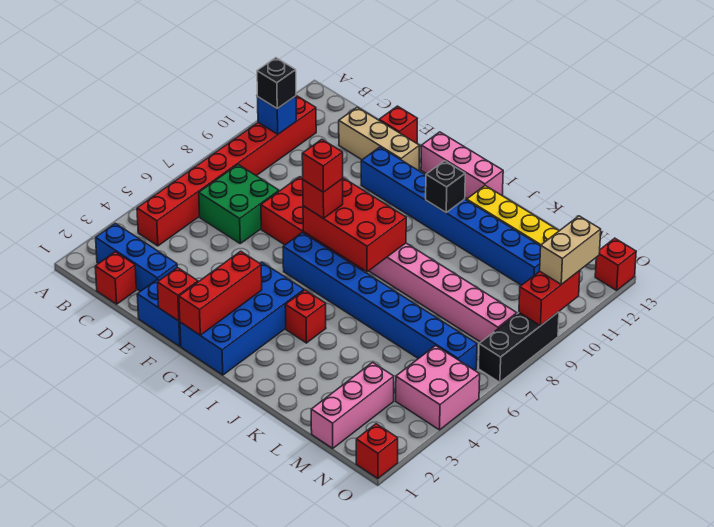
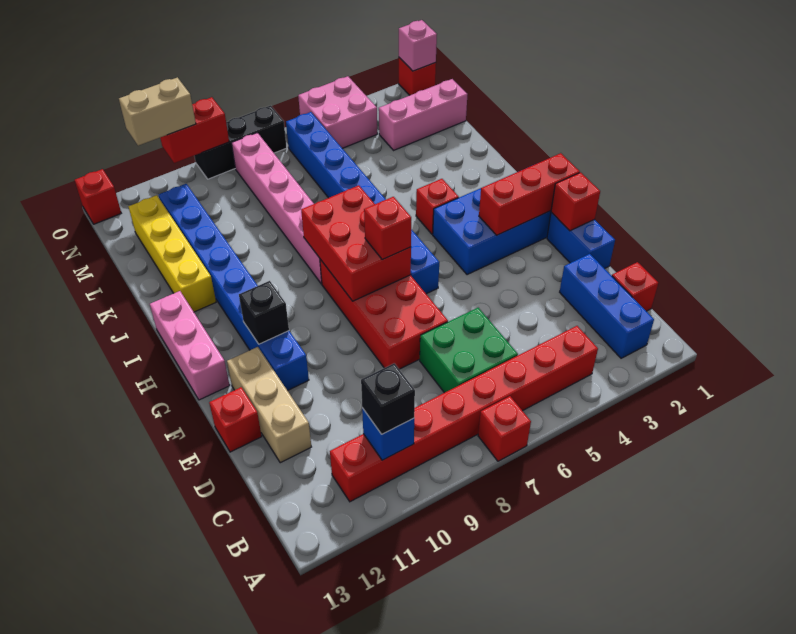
red 1x1 brick [302,139,343,192] -> red 1x1 brick moved to [478,396,531,461]
black 1x1 brick [426,161,465,212] -> black 1x1 brick moved to [239,281,289,344]
none -> pink 1x1 brick [399,20,437,71]

